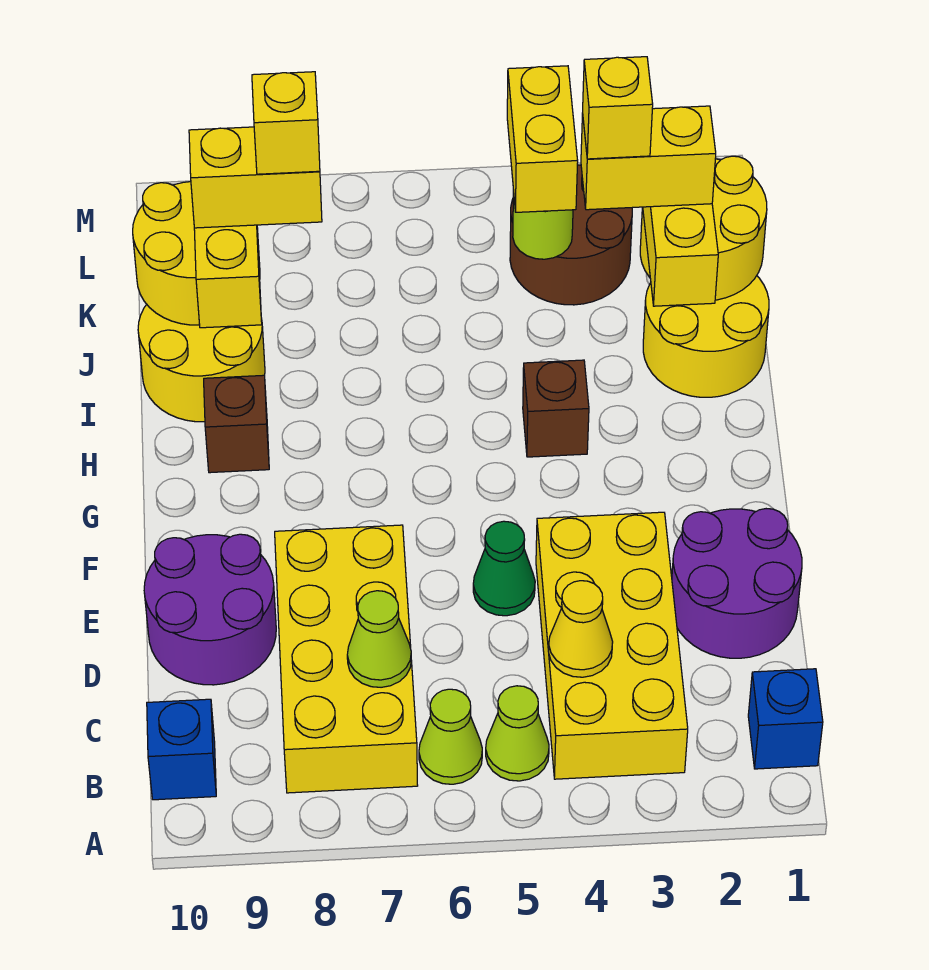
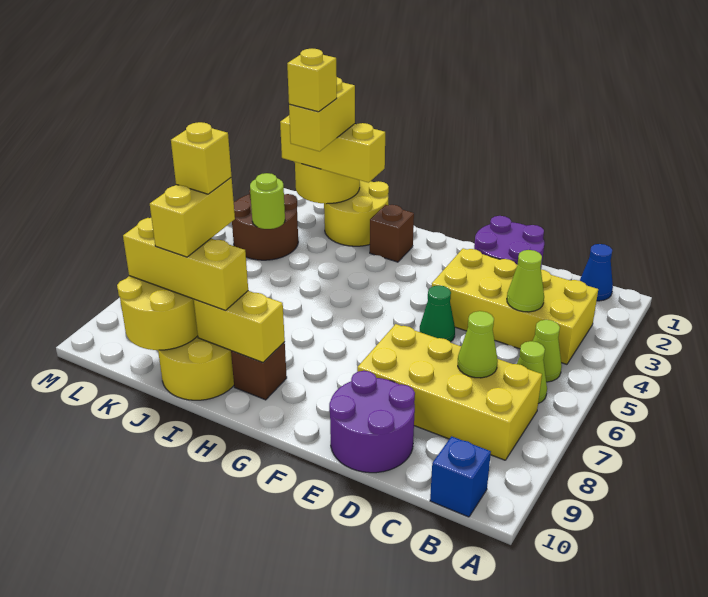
blue 1x1 brick [748,669,823,769] -> blue 1x1 cone [580,244,613,301]
yellow 1x1 cone [549,581,613,677] -> lime 1x1 cone [507,250,544,312]
brown 1x1 brick [523,360,589,457] -> brown 1x1 brick moved to [370,205,414,262]
yellow 1x2 brick [507,66,578,212] -> yellow 1x2 brick moved to [194,291,285,362]

